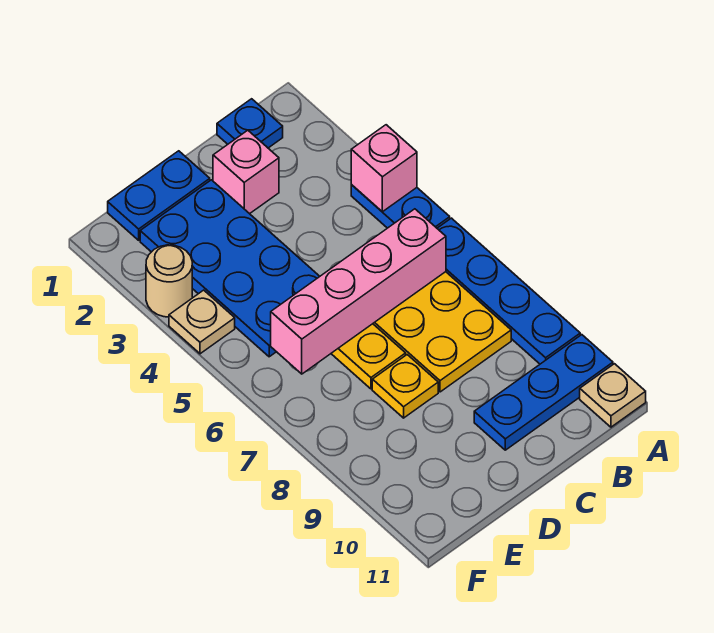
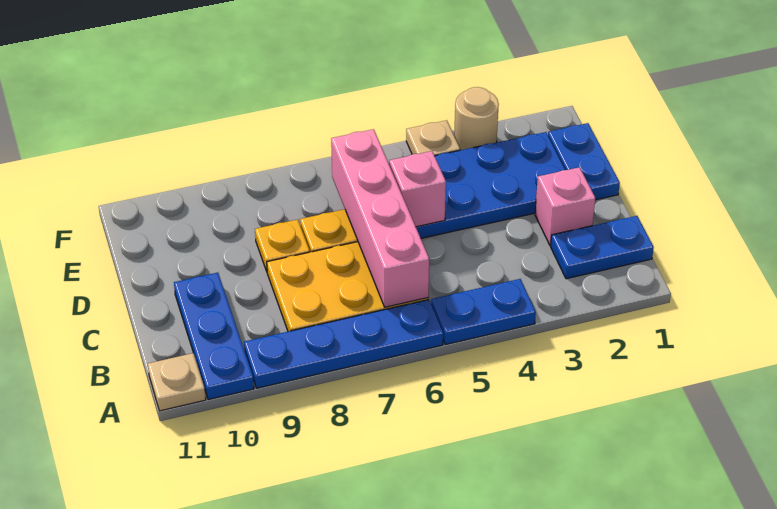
pink 1x1 brick [351,125,417,212] -> pink 1x1 brick moved to [389,151,446,227]
blue 1x1 plate [217,99,283,148] -> blue 1x2 plate [551,216,654,279]

